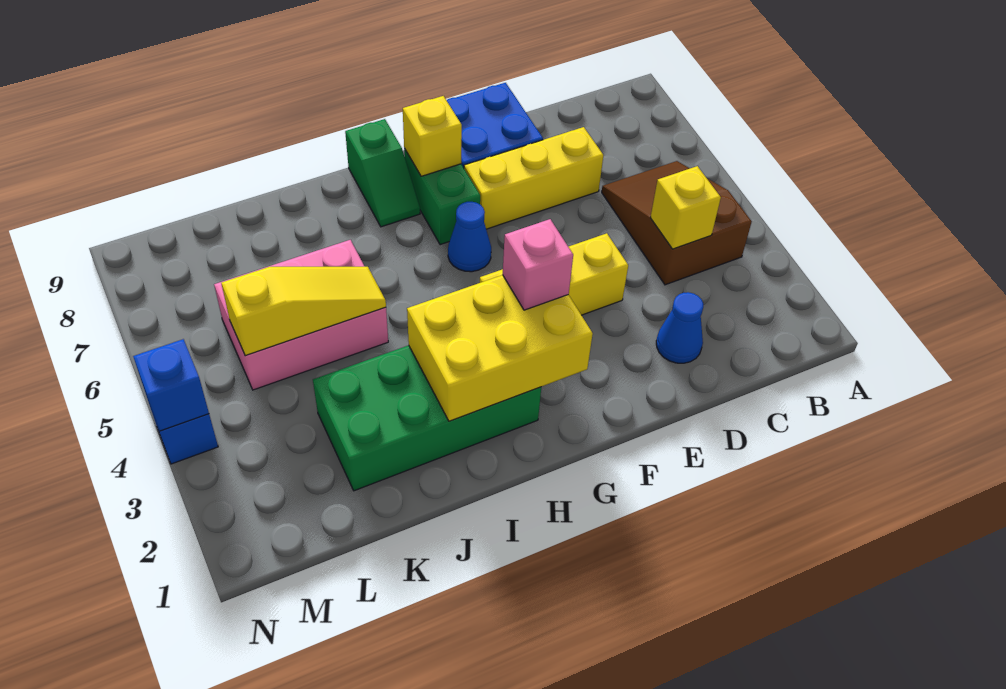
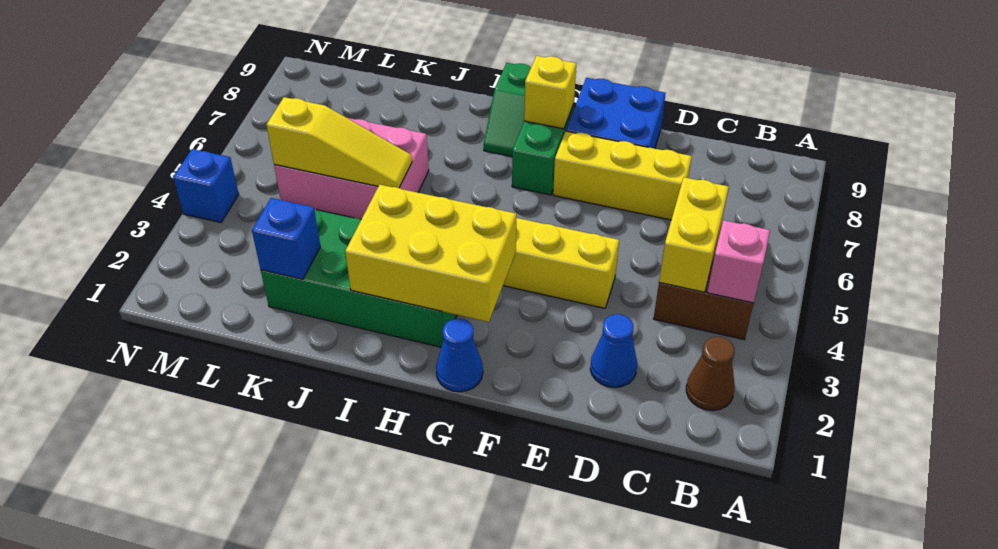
none -> brown 1x1 cone [686,337,735,410]
yellow 1x1 brick [650,166,721,249] -> yellow 1x2 brick [659,177,729,292]
pink 1x1 brick [503,219,573,310] -> pink 1x1 brick moved to [707,220,770,303]
blue 1x1 cone [448,202,491,272] -> blue 1x1 cone moved to [436,319,483,392]
blue 1x1 brick [133,339,209,431] -> blue 1x1 brick moved to [252,198,320,279]

